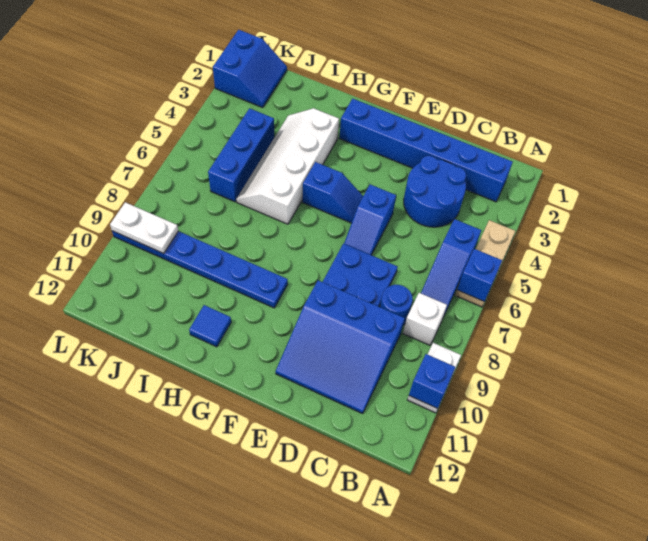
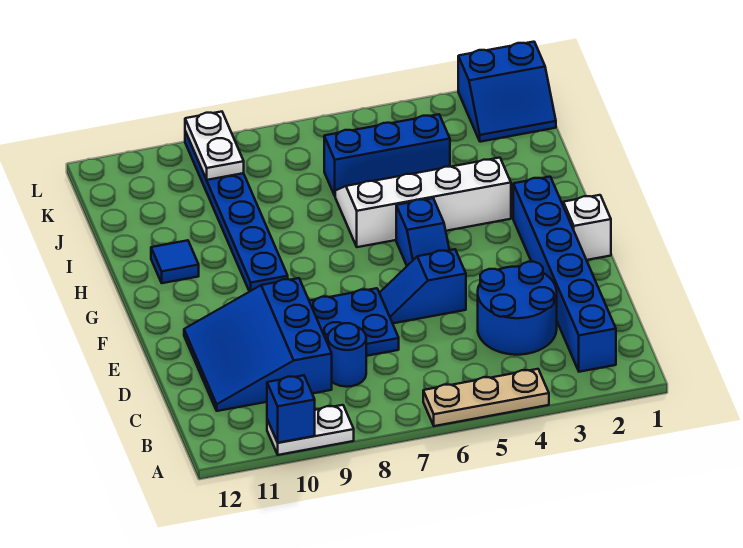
blue 1x1 brick [457,249,502,302] -> none
blue 1x3 slope [421,219,481,317] -> none
white 1x1 brick [403,293,447,345] -> white 1x1 brick moved to [563,195,611,260]

